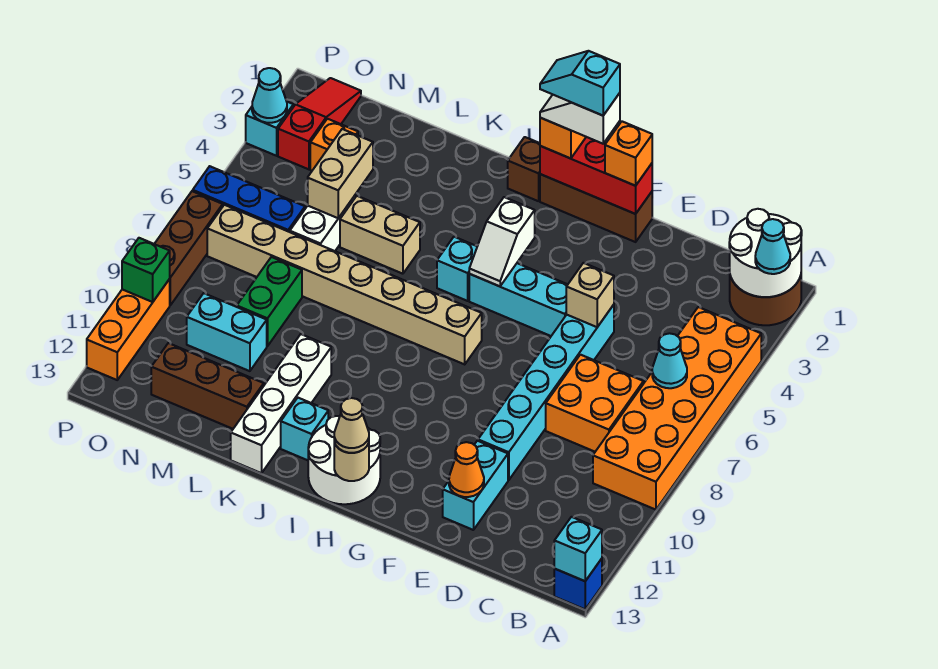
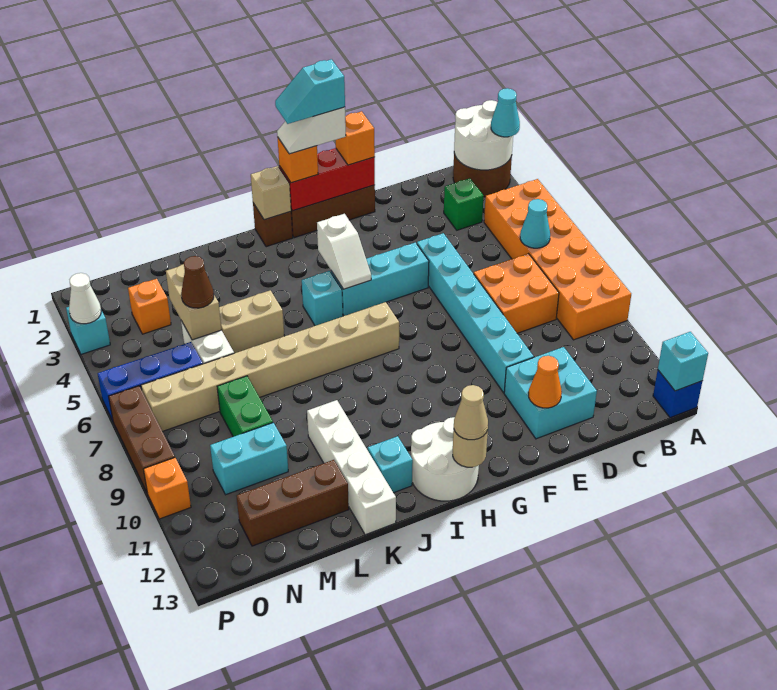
tan 1x1 brick [566,263,614,327] -> tan 1x1 brick moved to [251,166,291,220]
cyan 1x2 brick [443,441,508,530] -> cyan 2x2 brick [504,347,597,439]
none -> brown 1x1 cone [181,256,214,308]
red 1x3 slope [278,78,361,169] -> none
cyan 1x1 cone [252,68,287,123] -> white 1x1 cone [69,273,101,324]
orange 1x3 brick [87,279,170,380] -> orange 1x1 brick [144,458,191,519]
green 1x1 brick [122,238,170,302] -> green 1x1 brick moved to [444,178,484,230]

